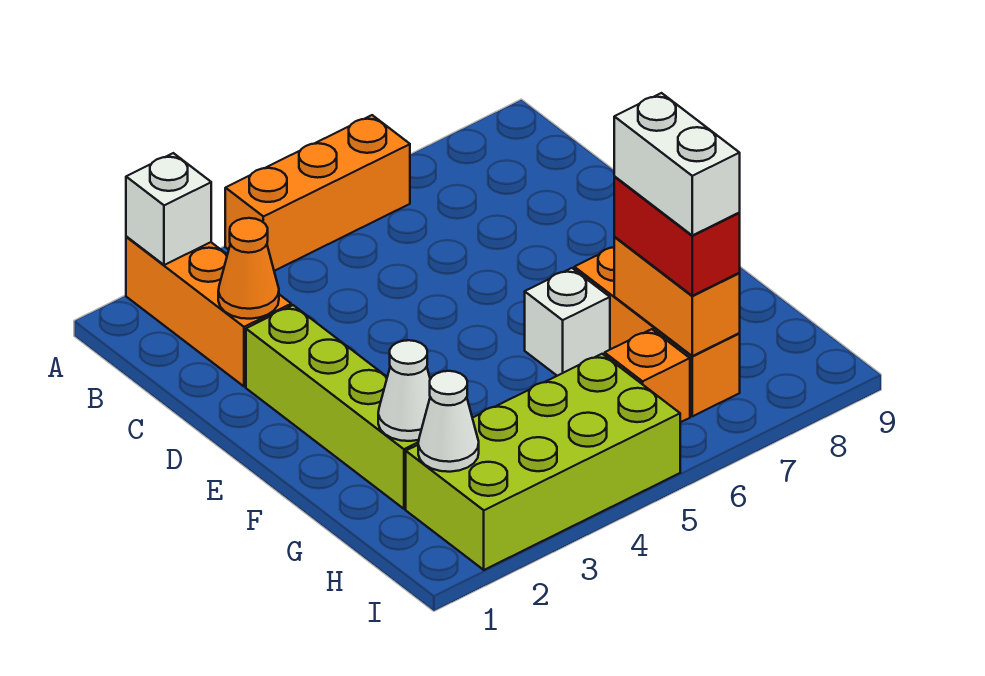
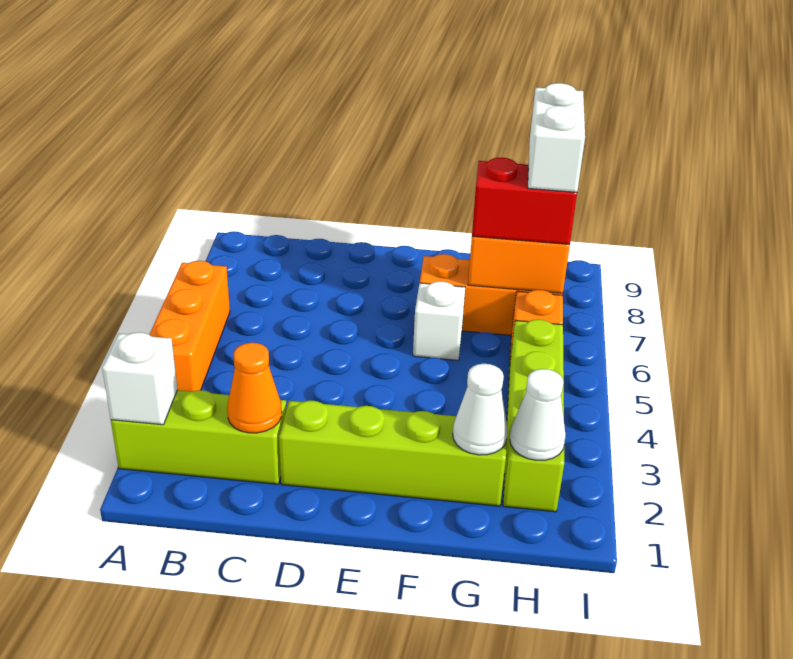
orange 1x3 brick [126,237,291,386] -> lime 1x3 brick [111,390,287,484]
white 1x2 brick [614,93,740,235] -> white 1x2 brick turned to [528,83,585,192]
lime 2x4 brick [406,354,680,570] -> lime 1x4 brick [503,319,564,512]

